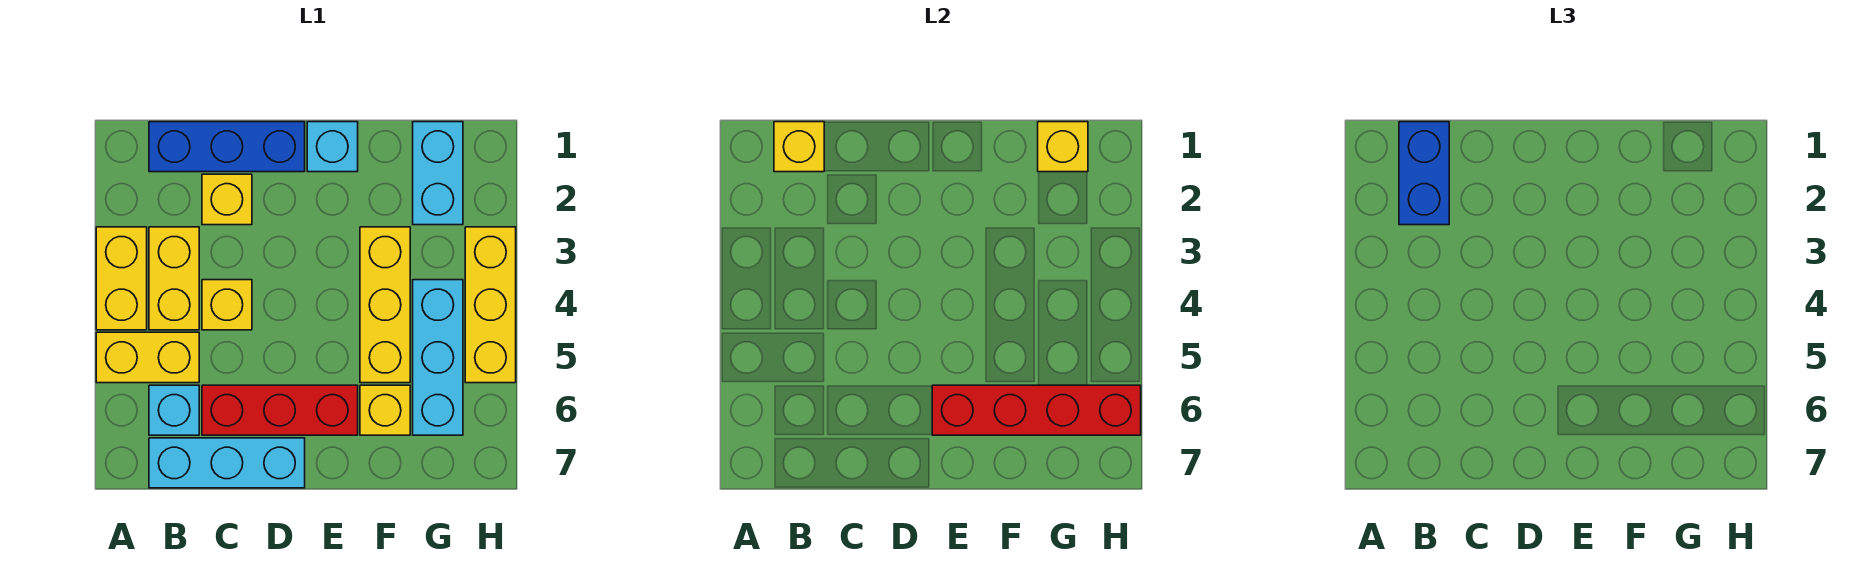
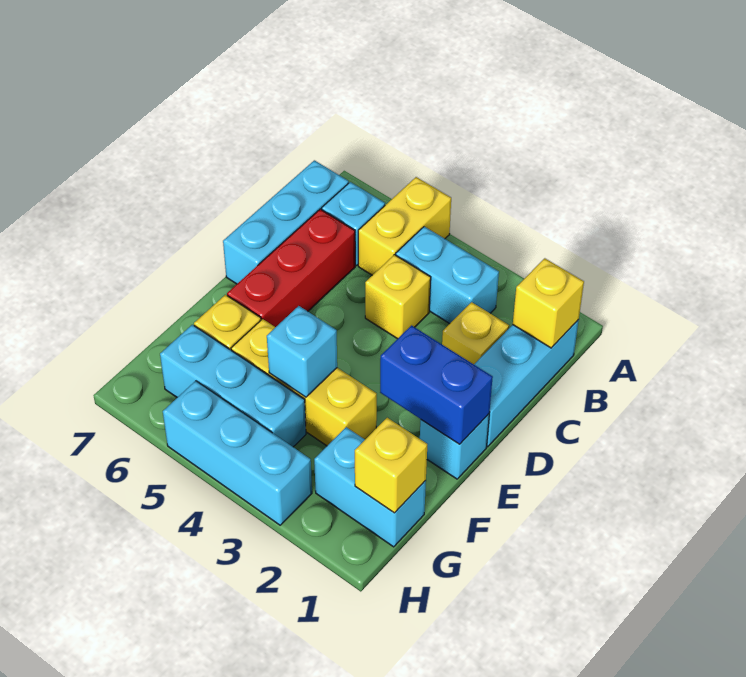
yellow 1x2 brick [96,227,147,330] -> none
blue 1x3 brick [149,122,305,172] -> cyan 1x3 brick [474,320,579,447]
blue 1x2 brick [1399,122,1449,225] -> blue 1x2 brick moved to [380,325,493,444]
yellow 1x2 brick [149,227,199,330] -> cyan 1x2 brick [396,227,499,324]
red 1x4 brick [932,385,1141,435] -> none
none -> cyan 1x1 brick [267,306,337,397]
yellow 1x3 brick [465,227,516,383] -> cyan 1x3 brick [163,381,312,525]

